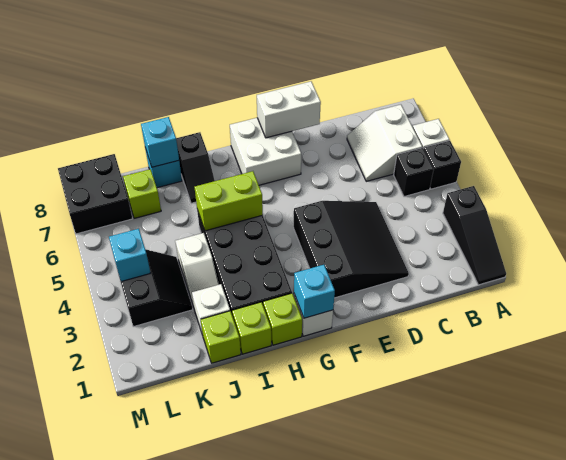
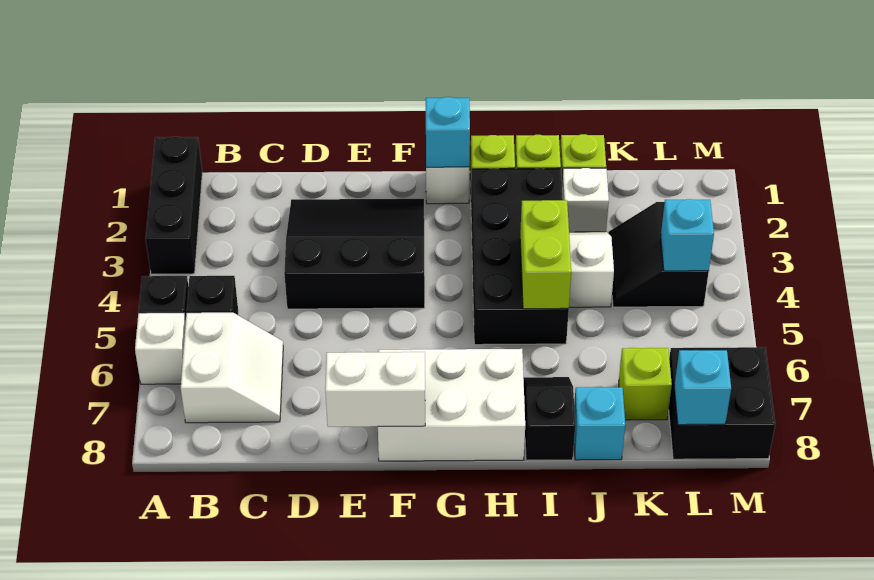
black 1x3 slope [443,186,506,285] -> black 1x3 brick [146,137,202,274]
black 3x3 slope [294,201,409,298] -> black 3x3 slope turned to [284,199,425,309]
white 2x2 brick [230,118,301,185] -> white 2x3 brick [378,349,525,461]
lime 1x2 brick [195,171,263,231] -> lime 1x2 brick turned to [520,200,571,309]
cyan 1x1 brick [141,117,179,167] -> cyan 1x1 brick moved to [674,350,731,425]

